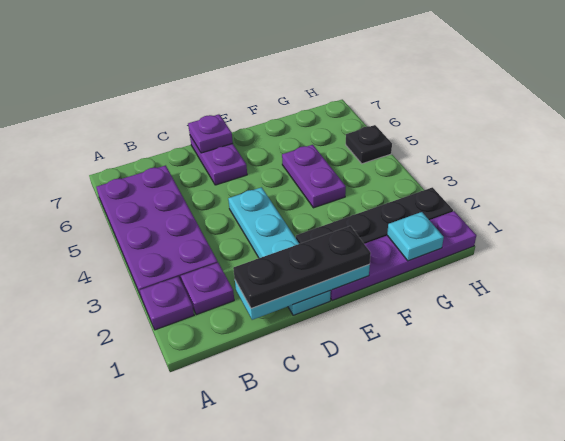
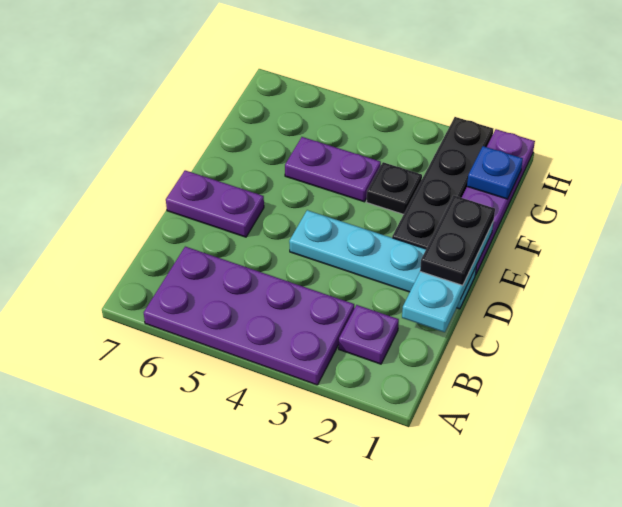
purple 1x1 plate [140,277,194,330] -> none
black 1x3 plate [233,226,371,309] -> black 1x2 plate [420,195,495,285]
purple 1x1 plate [188,114,233,153] -> none
cyan 1x1 plate [387,212,444,261] -> blue 1x1 plate [467,146,523,199]
black 1x1 plate [346,125,392,164] -> black 1x1 plate moved to [367,162,422,214]

